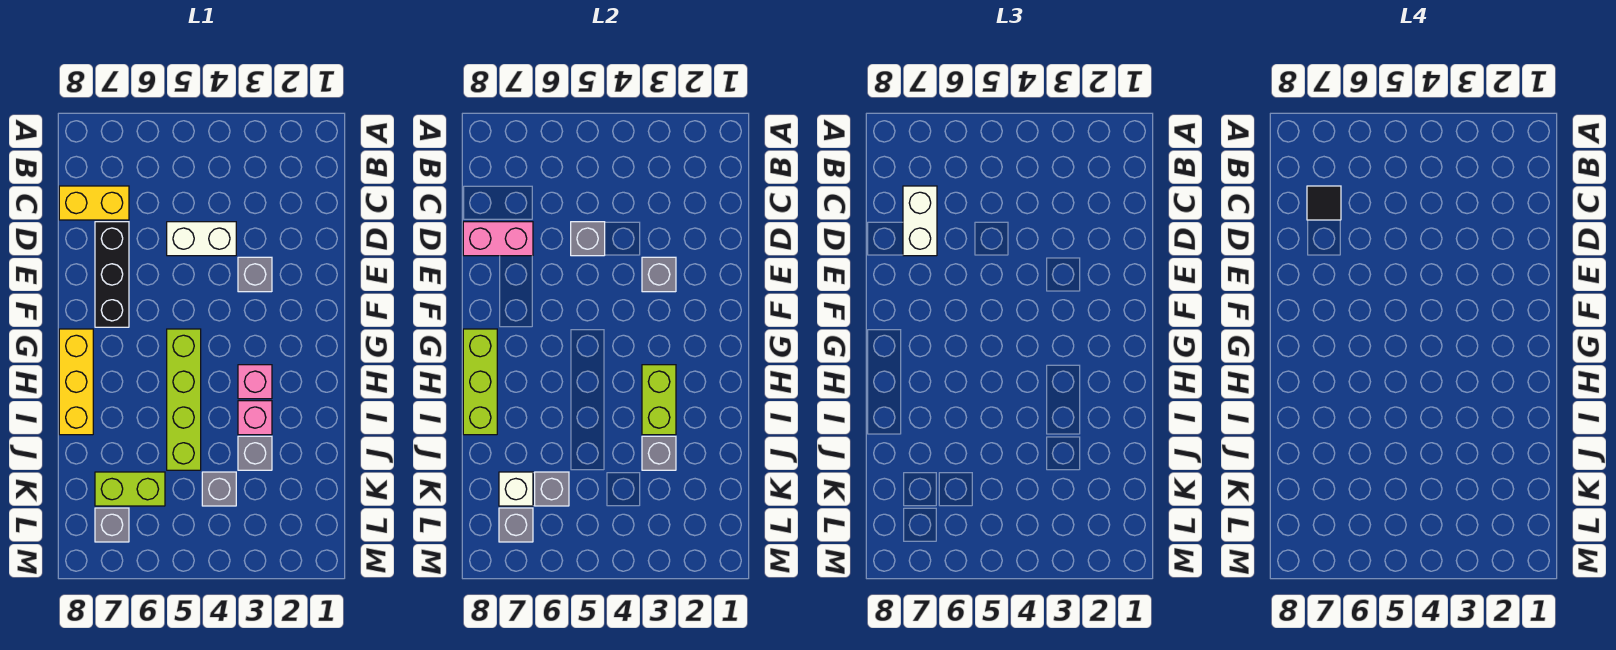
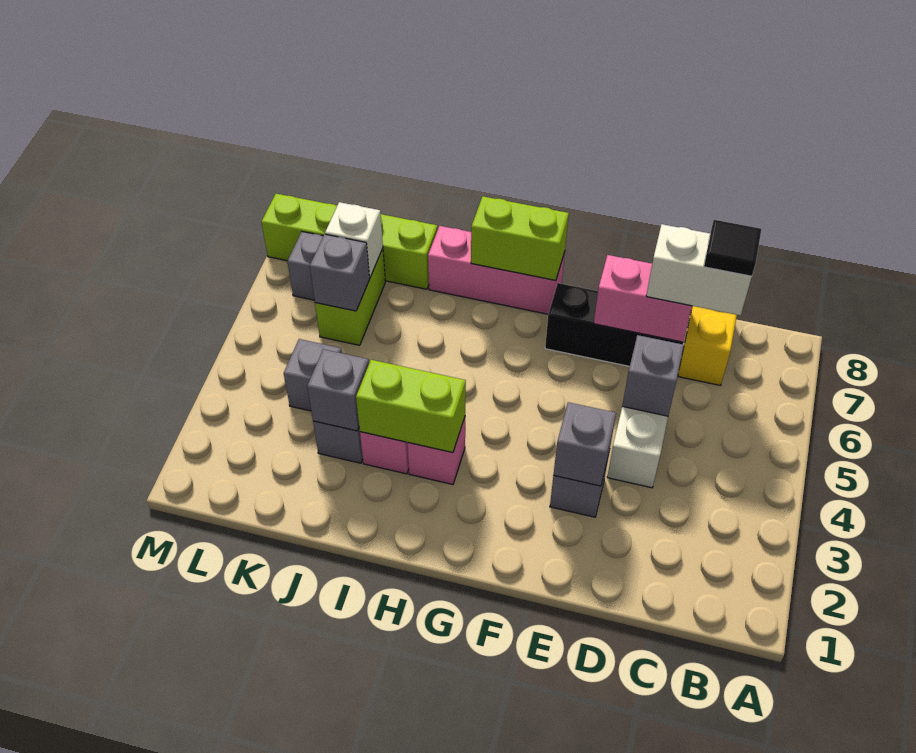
pink 1x2 brick [463,222,533,256] -> pink 1x2 brick turned to [594,255,692,342]
lime 1x4 brick [167,329,201,470] -> lime 1x4 brick moved to [261,194,438,289]
yellow 1x3 brick [59,329,93,435] -> pink 1x3 brick [428,226,565,314]
lime 1x3 brick [463,329,497,435] -> lime 1x2 brick [471,196,569,281]
grey 1x1 brick [499,508,533,542] -> none

